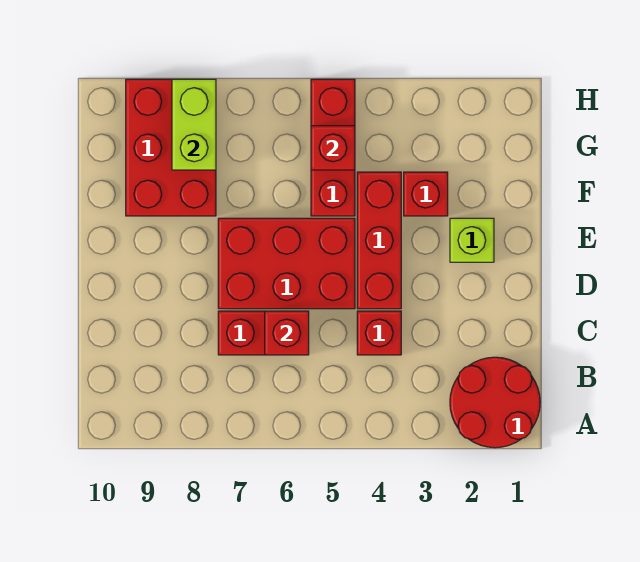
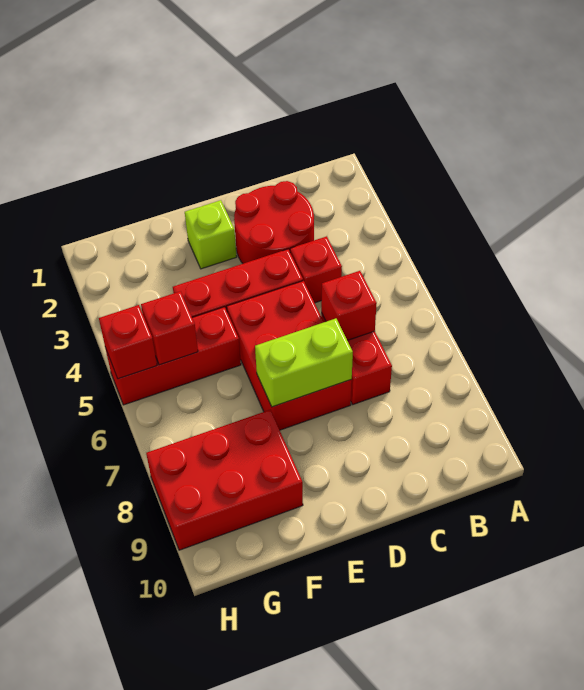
red 2x2 round brick [450,357,540,448] -> red 2x2 round brick moved to [234,181,314,264]
red 1x1 brick [404,172,448,216] -> red 1x1 brick moved to [99,305,157,379]
lime 1x2 brick [172,79,216,170] -> lime 1x2 brick moved to [255,318,353,407]

